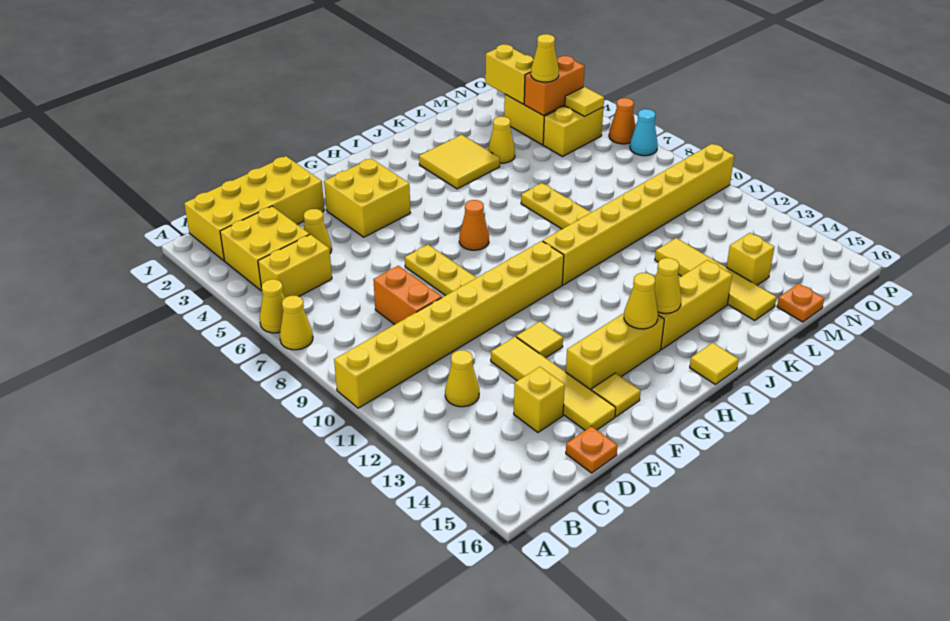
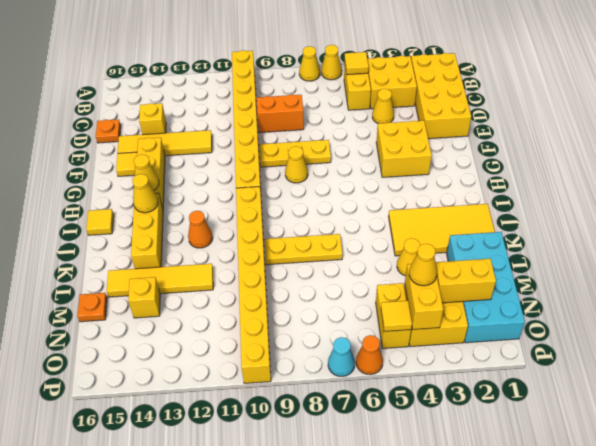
yellow 1x1 cone [445,350,479,407] -> yellow 1x1 cone moved to [285,146,308,183]
yellow 1x1 tile [516,321,563,358] -> yellow 1x1 tile moved to [344,52,369,75]
orange 1x1 cone [459,200,489,250] -> orange 1x1 cone moved to [188,211,213,248]
yellow 2x2 tile [419,135,500,189] -> yellow 2x4 tile [389,204,495,256]
none -> cyan 2x4 brick [447,232,525,343]
orange 1x2 brick [524,56,585,116] -> yellow 1x2 brick [405,264,443,330]

